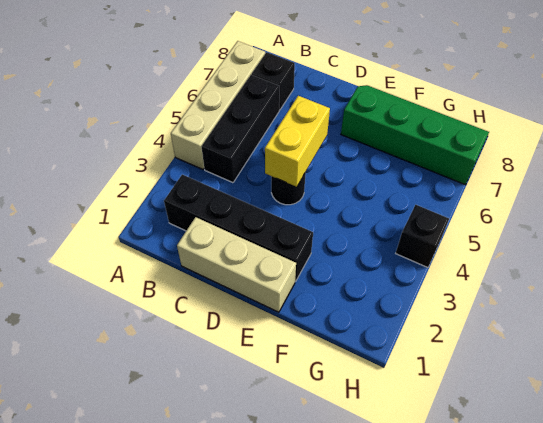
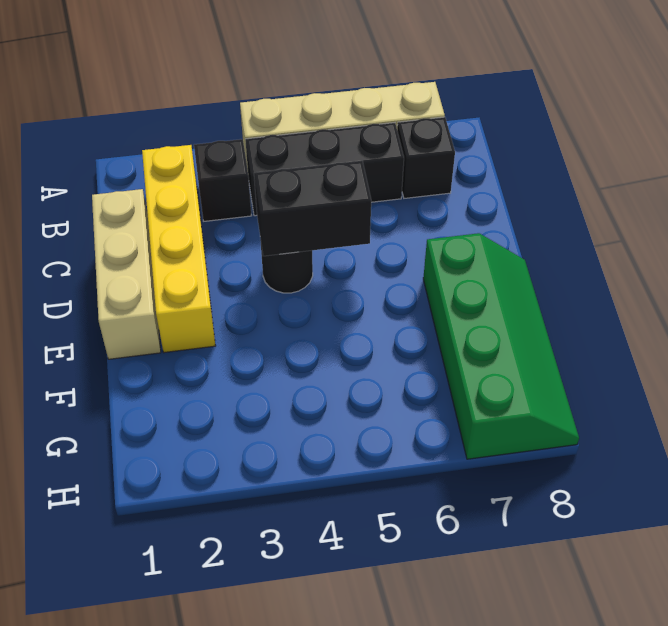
black 1x4 brick [164,174,313,281] -> yellow 1x4 brick [142,145,215,353]
yellow 1x2 brick [265,96,330,187] -> black 1x2 brick [254,161,371,256]
black 1x1 brick [396,205,449,268] -> black 1x1 brick moved to [194,139,252,221]

